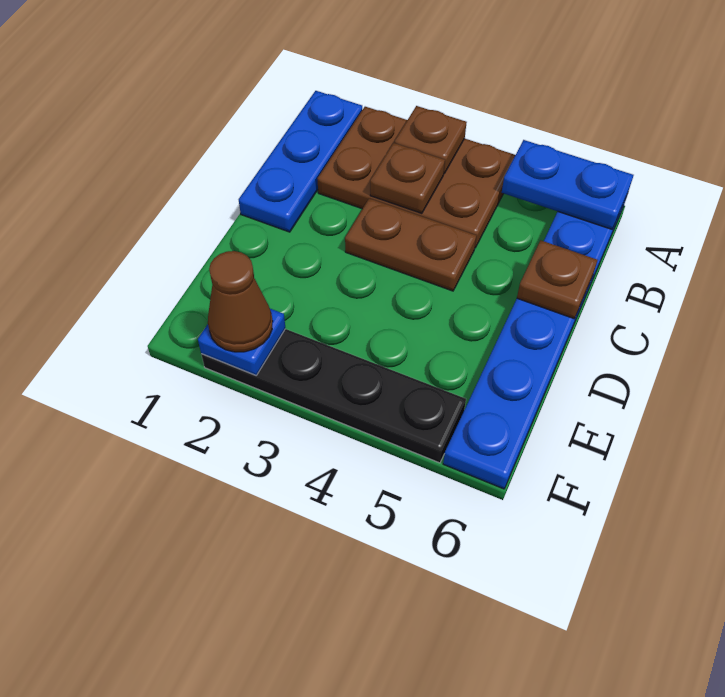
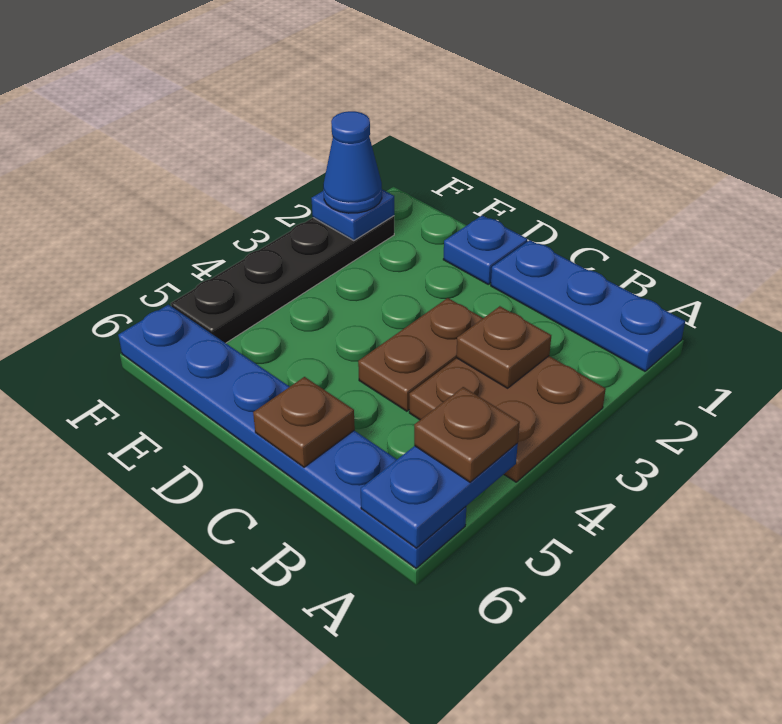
brown 2x3 plate [317,107,515,248] -> brown 2x2 plate [409,356,606,482]
brown 1x1 plate [395,106,467,173] -> brown 1x1 plate moved to [414,387,520,482]
none -> blue 1x1 plate [443,215,527,284]
brown 1x1 cone [208,251,273,352] -> blue 1x1 cone [323,111,382,213]

